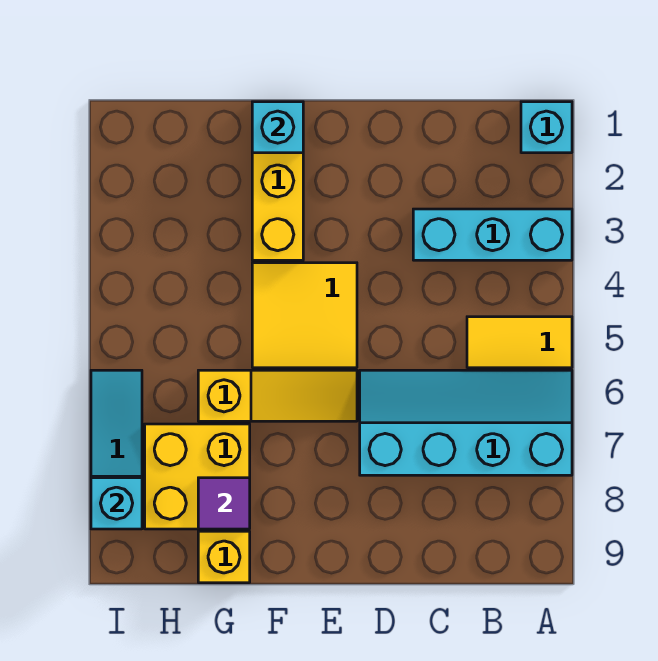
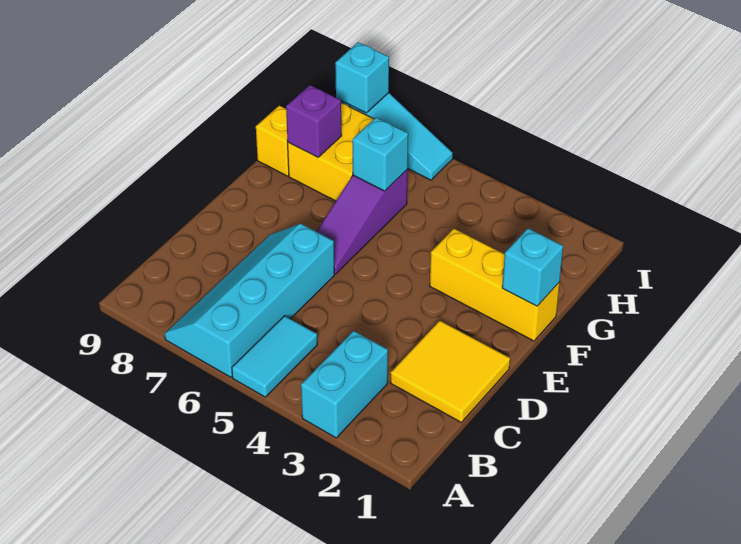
cyan 1x1 brick [521,102,572,153] -> cyan 1x1 brick moved to [353,118,408,191]
cyan 1x3 brick [413,209,572,260] -> cyan 1x2 brick [301,331,388,438]
yellow 1x2 tile [467,317,572,368] -> cyan 1x2 tile [232,316,317,397]
cyan 2x4 slope [360,370,572,475] -> cyan 2x4 slope turned to [165,224,334,377]
yellow 2x2 tile [252,263,357,368] -> yellow 2x2 tile moved to [391,321,510,422]
yellow 1x3 slope [198,370,357,421] -> purple 1x3 slope [316,170,408,274]
purple 1x1 tile [198,478,250,529] -> purple 1x1 brick [286,85,342,157]

